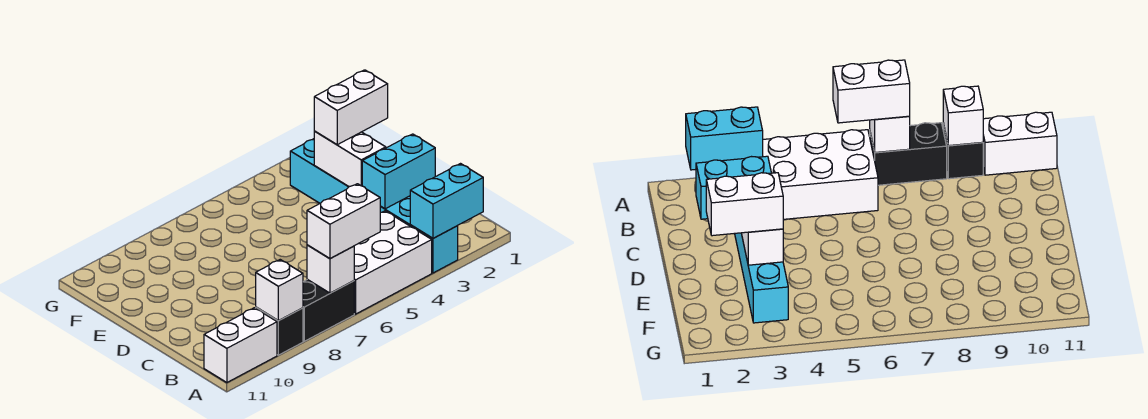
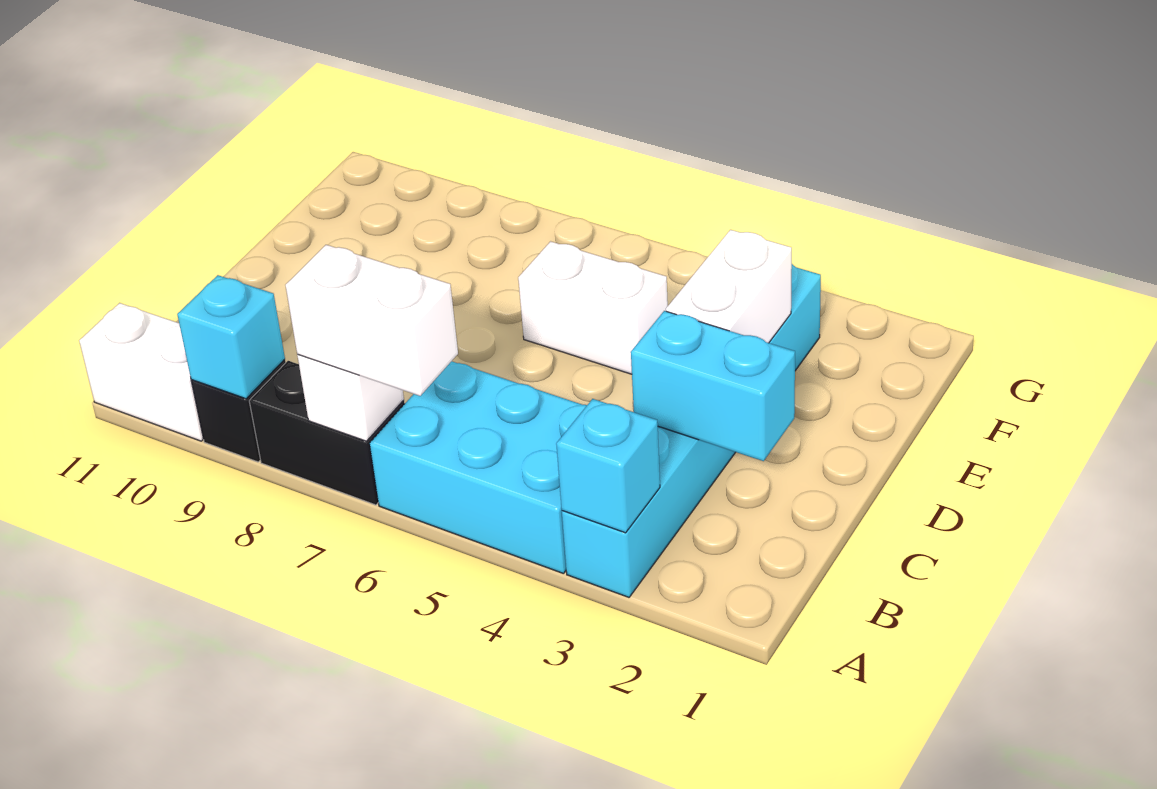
cyan 1x2 brick [410,164,483,238] -> cyan 1x1 brick [556,399,660,533]
white 2x3 brick [354,211,432,314] -> cyan 2x3 brick [370,361,587,574]
white 1x1 brick [256,260,303,320] -> cyan 1x1 brick [177,275,285,399]
white 1x2 brick [314,70,388,145] -> white 1x2 brick moved to [518,241,668,374]

